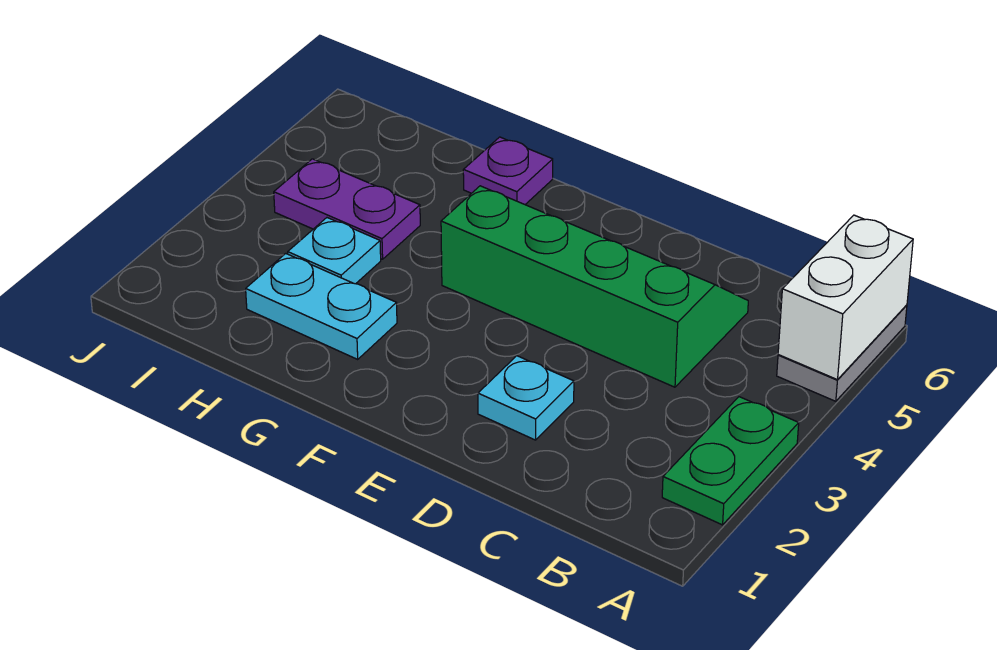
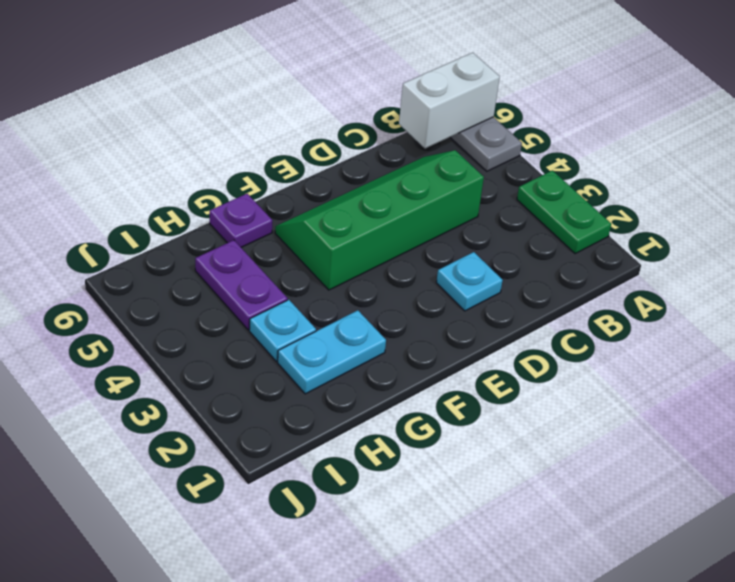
white 1x2 brick [778,215,913,380] -> white 1x2 brick turned to [399,53,500,149]
purple 1x2 plate [274,159,420,259] -> purple 1x2 plate turned to [195,240,288,330]

